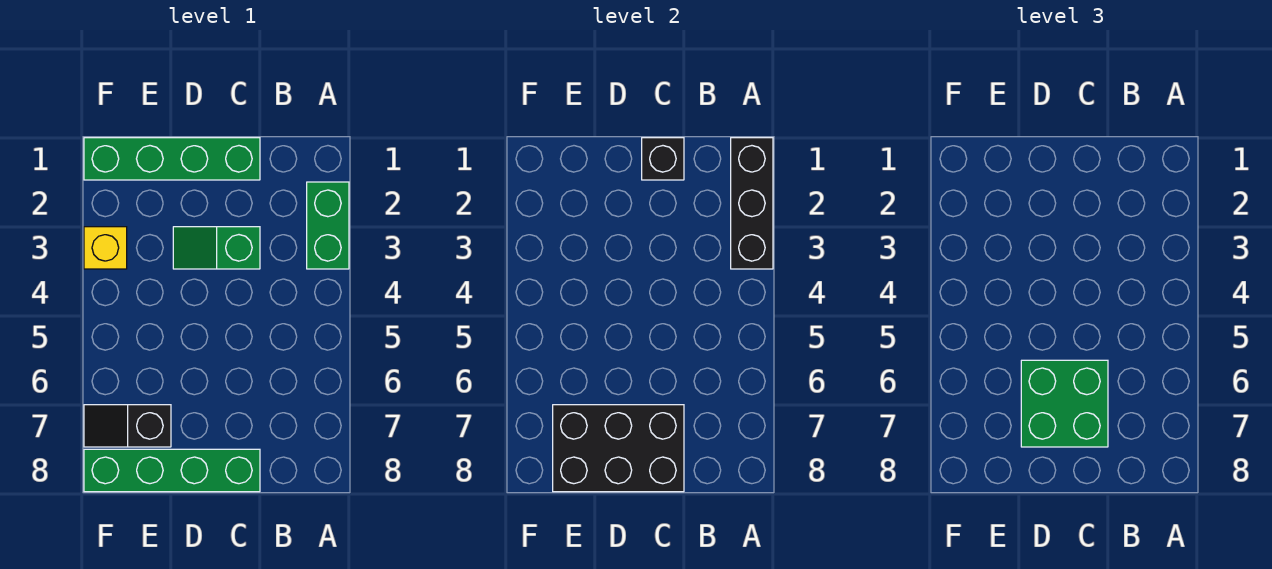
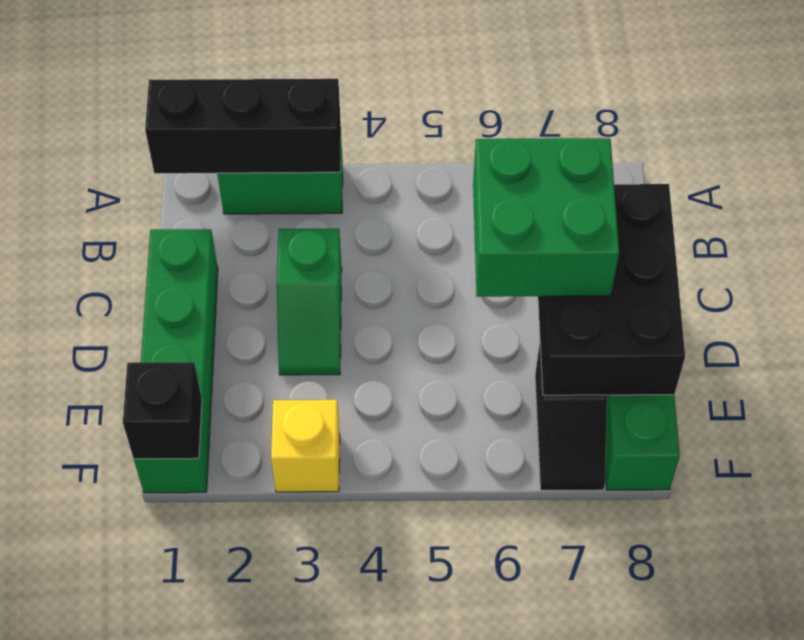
black 1x1 brick [642,138,684,180] -> black 1x1 brick moved to [123,362,202,459]

